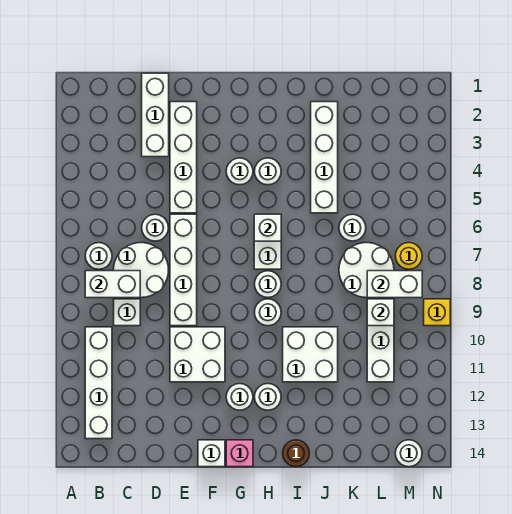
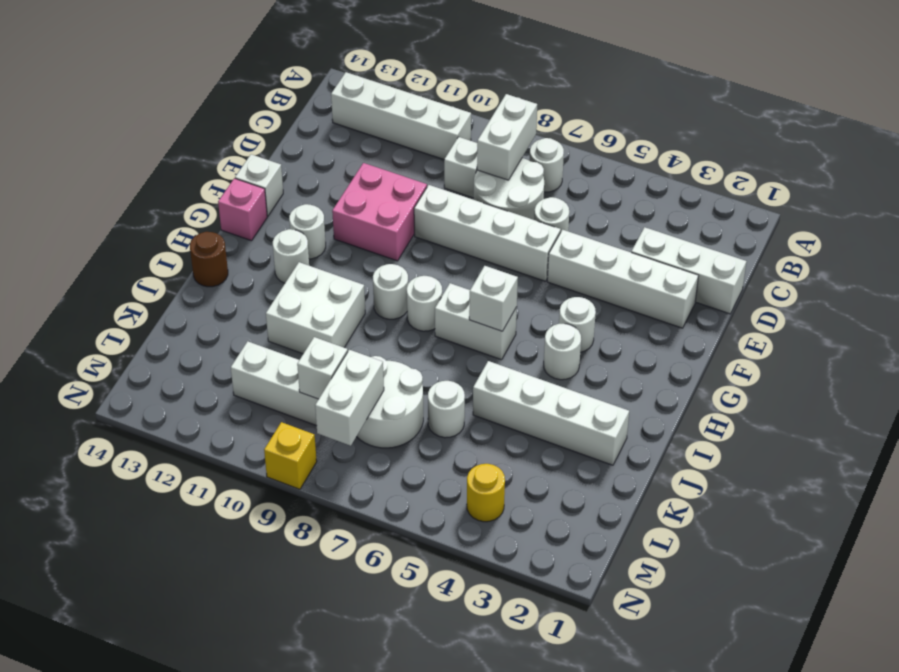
white 2x2 brick [170,327,225,382] -> pink 2x2 brick [332,163,427,261]
yellow 1x1 round brick [395,243,422,269] -> yellow 1x1 round brick moved to [467,464,505,522]
white 1x1 round brick [395,440,422,467] -> none

